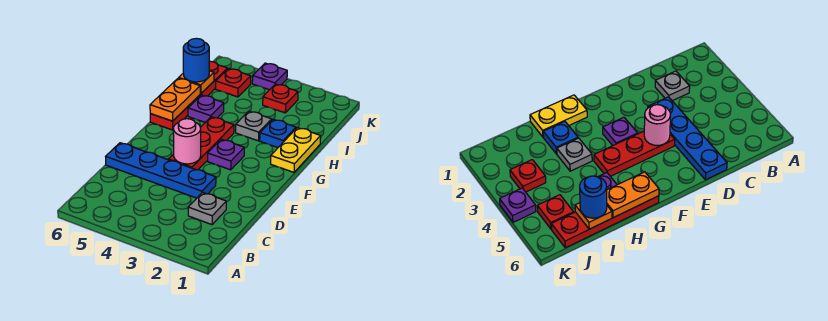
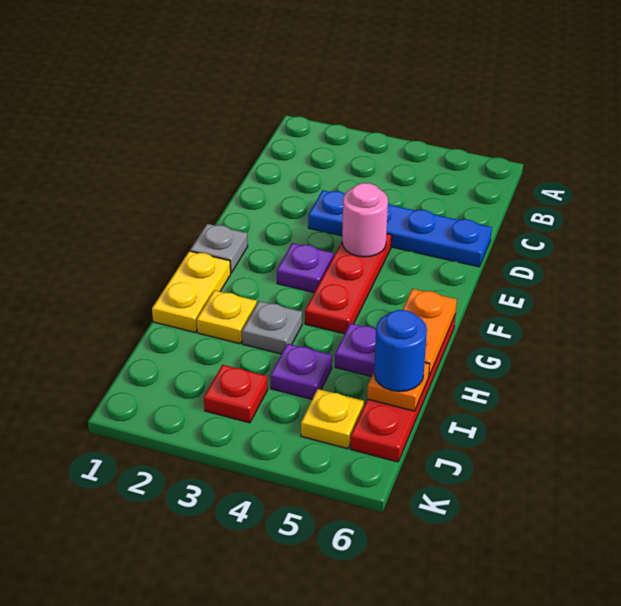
grey 1x1 plate [188,193,226,225] -> grey 1x1 plate moved to [190,224,248,273]
blue 1x1 plate [260,119,296,147] -> yellow 1x1 plate [197,290,257,344]
red 1x1 plate [216,69,251,97] -> yellow 1x1 plate [301,389,364,449]
purple 1x1 plate [252,63,287,90] -> purple 1x1 plate moved to [270,344,332,399]

